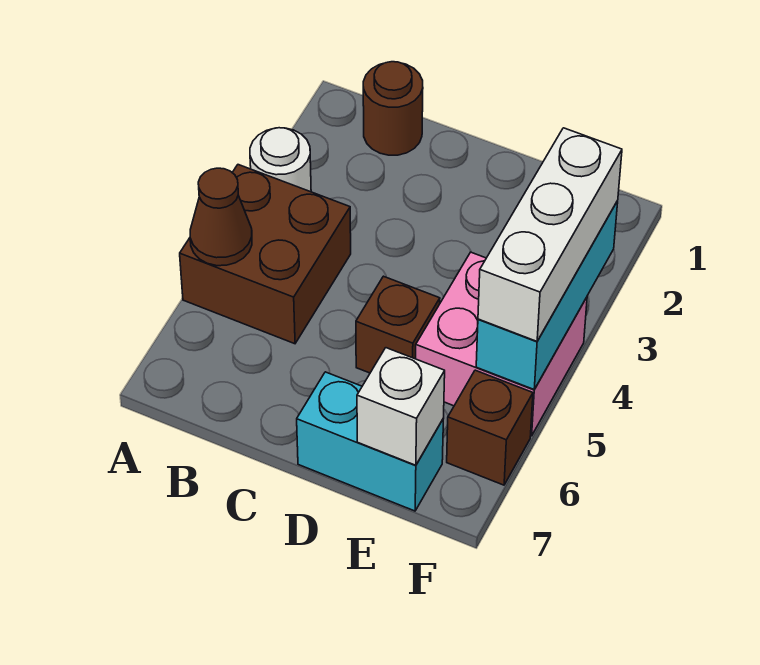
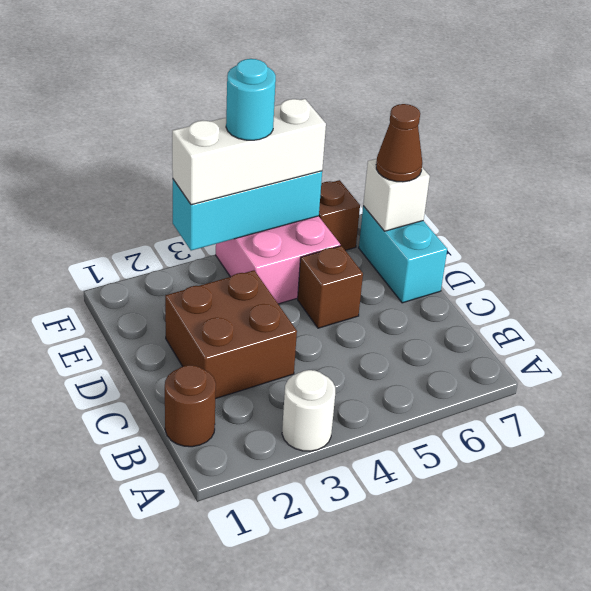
brown 2x2 brick [180,165,351,344] -> brown 2x2 brick moved to [165,270,297,399]
brown 1x1 cone [190,168,252,266] -> brown 1x1 cone moved to [376,104,422,182]
none -> cyan 1x1 round brick [226,59,276,140]

